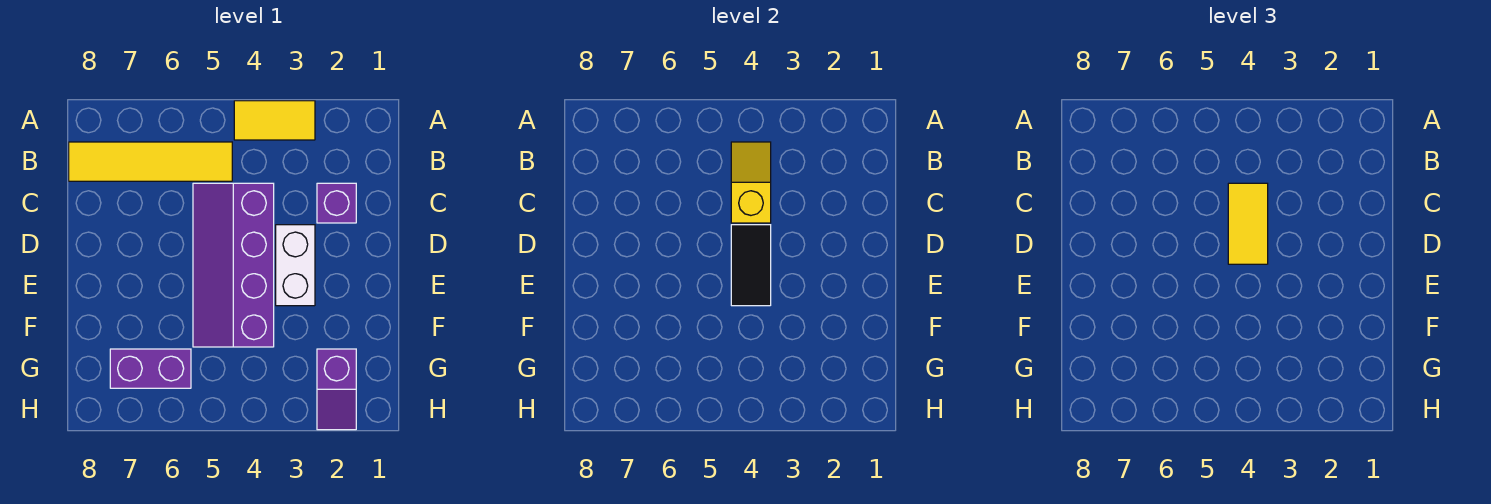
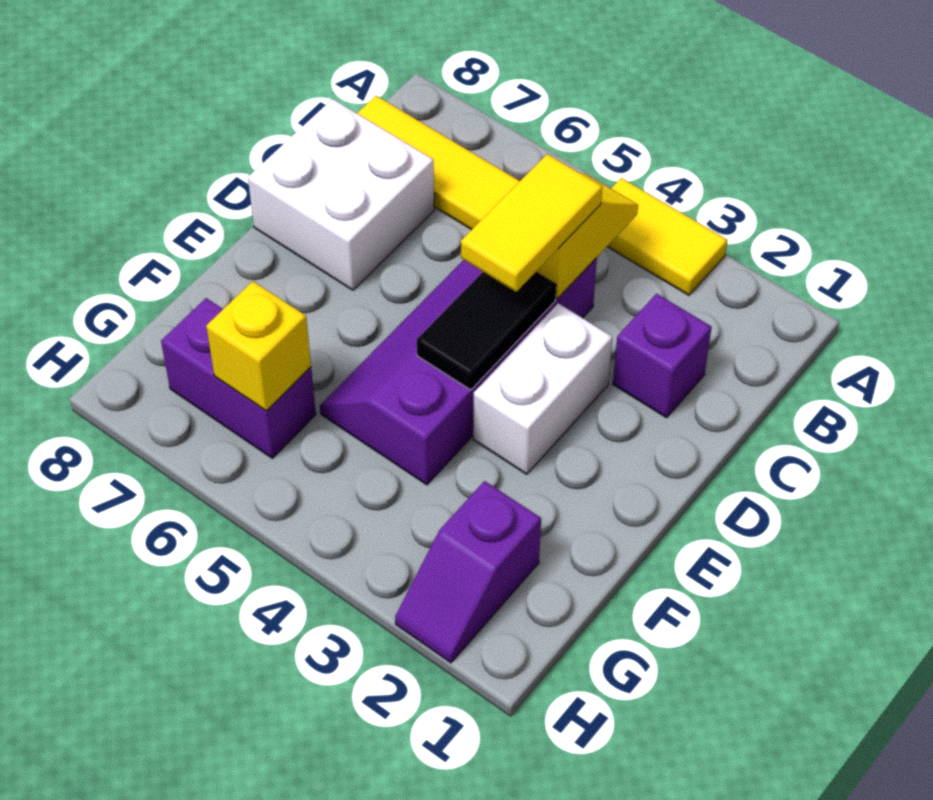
none -> white 2x2 brick [248,99,434,290]
none -> yellow 1x1 brick [206,281,311,411]

